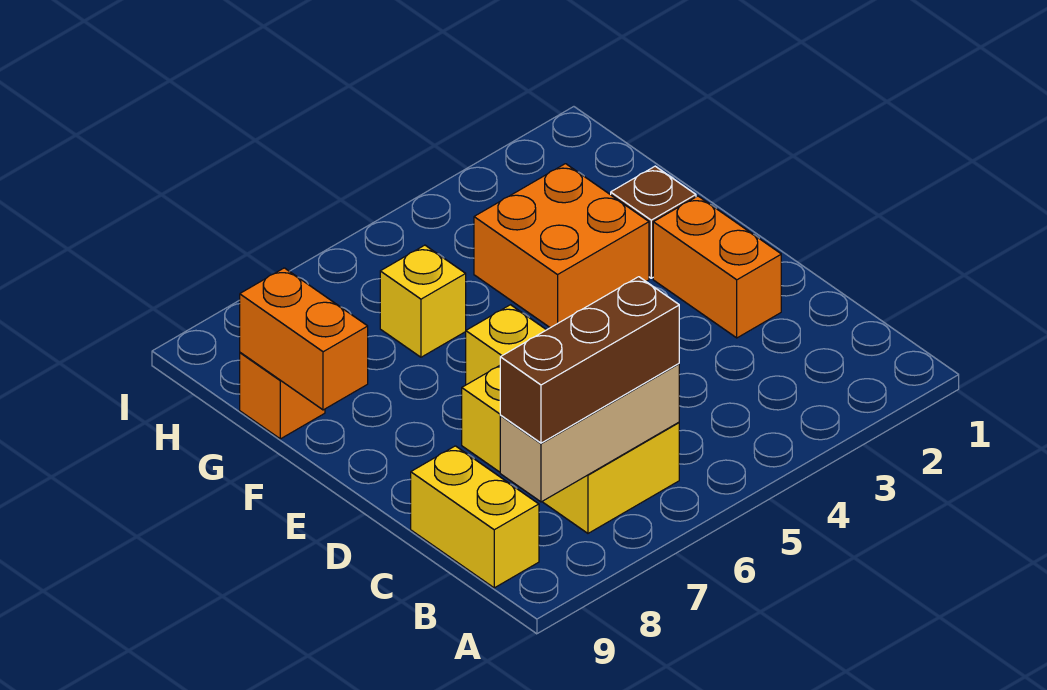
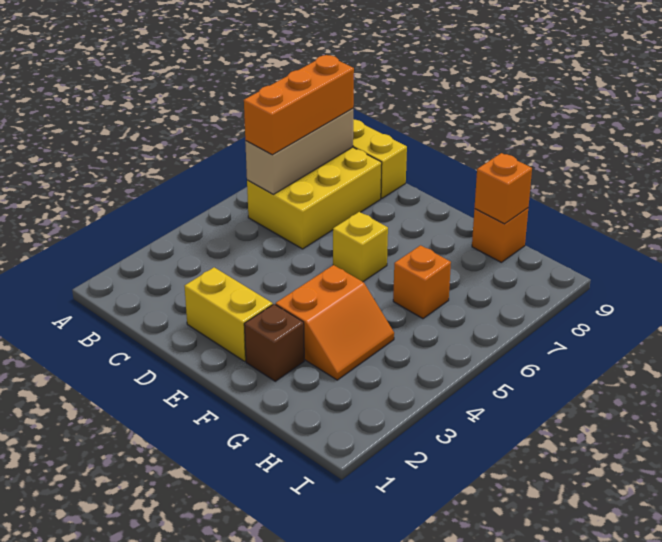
yellow 2x3 brick [462,366,679,533] -> yellow 2x3 brick turned to [247,147,382,249]
brown 1x3 brick [500,277,679,443] -> orange 1x3 brick [244,55,354,155]
orange 1x2 brick [653,196,781,338] -> yellow 1x2 brick [185,267,273,361]
orange 2x2 brick [474,164,649,328] -> orange 2x2 slope [276,265,394,380]
orange 1x2 brick [240,268,368,410] -> orange 1x1 brick [474,153,532,224]
yellow 1x1 brick [380,245,466,357] -> orange 1x1 brick [393,245,451,319]

